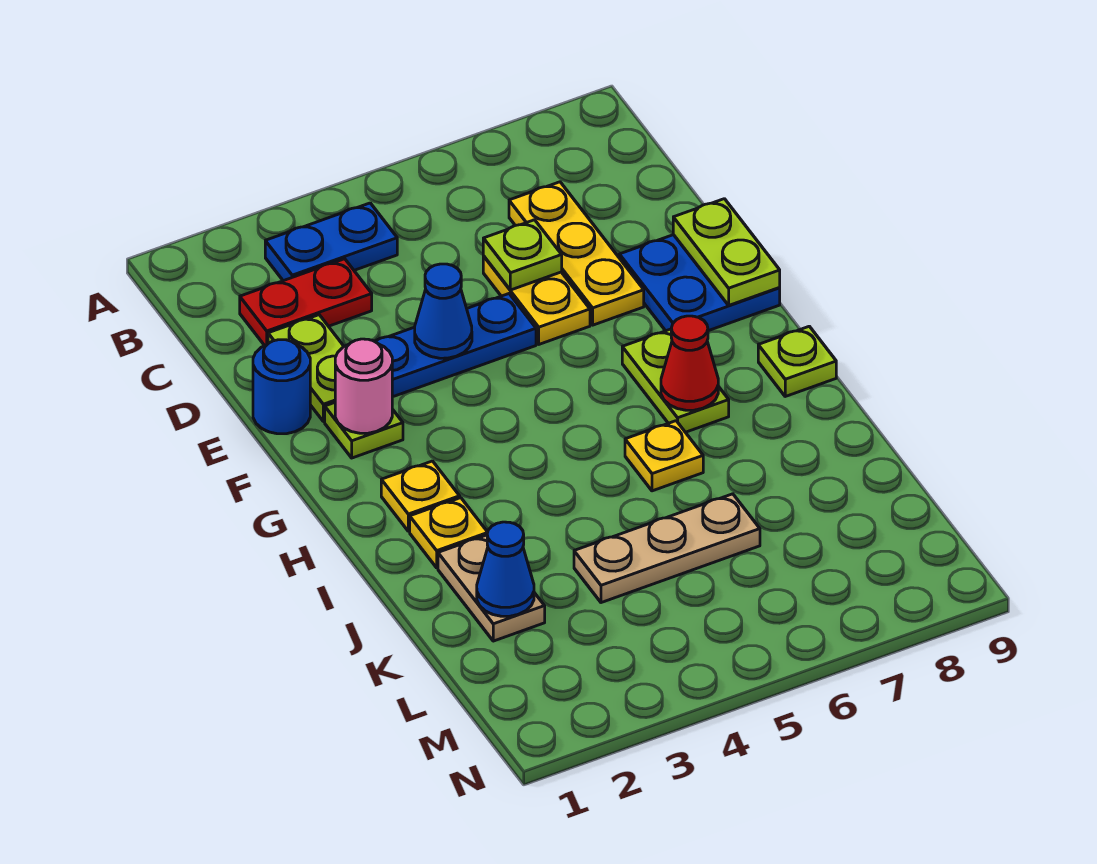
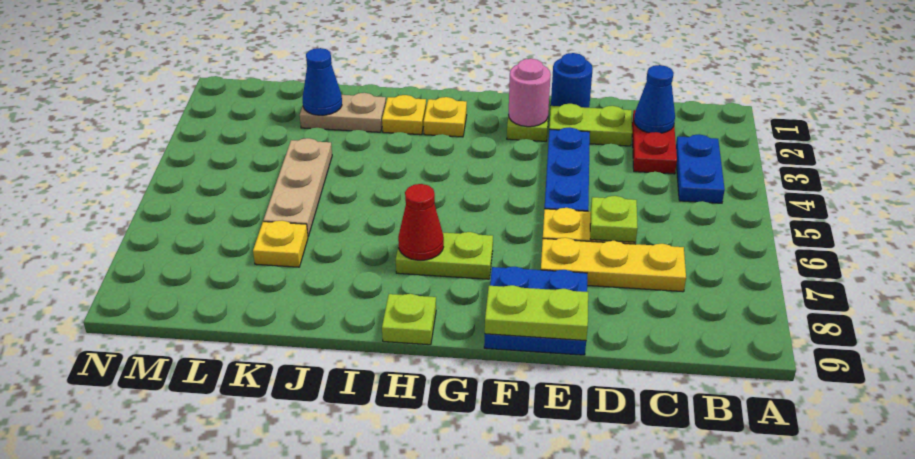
blue 1x1 cone [415,264,472,358] -> blue 1x1 cone moved to [634,65,675,133]
yellow 1x1 plate [625,421,703,491] -> yellow 1x1 plate moved to [253,221,308,267]

